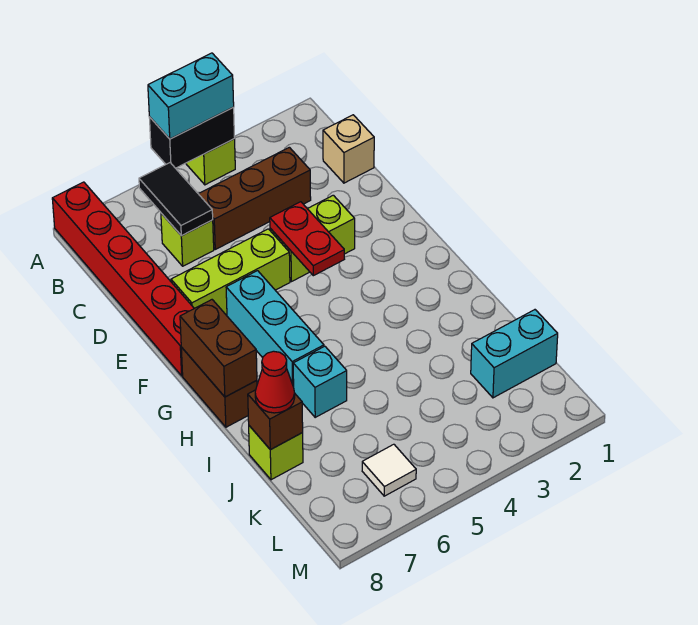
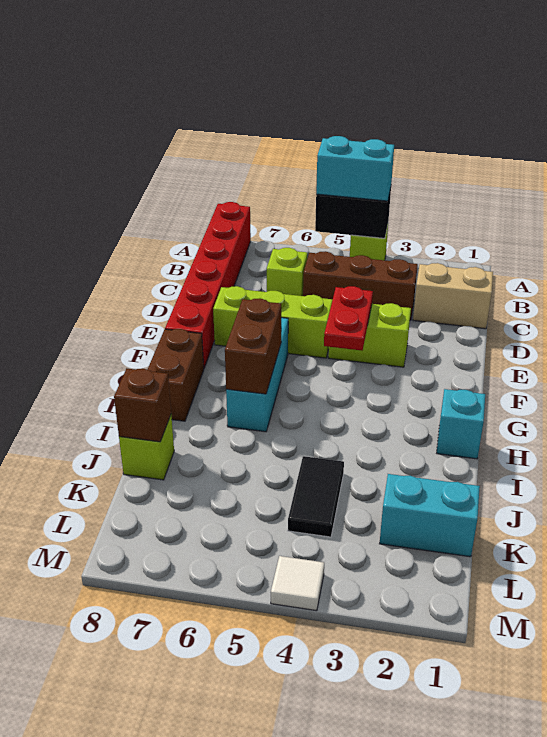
black 1x2 tile [139,163,213,236] -> black 1x2 tile moved to [288,456,344,537]
tan 1x1 brick [323,115,374,183] -> tan 1x2 brick [413,263,493,329]
brown 1x2 brick [180,300,257,397] -> brown 1x2 brick moved to [225,298,281,394]
cyan 1x1 brick [293,346,347,417] -> cyan 1x1 brick moved to [437,389,485,459]
red 1x1 cone [255,351,295,413] -> none
white 1x1 tile [362,444,416,496] -> white 1x1 tile moved to [271,556,324,611]

